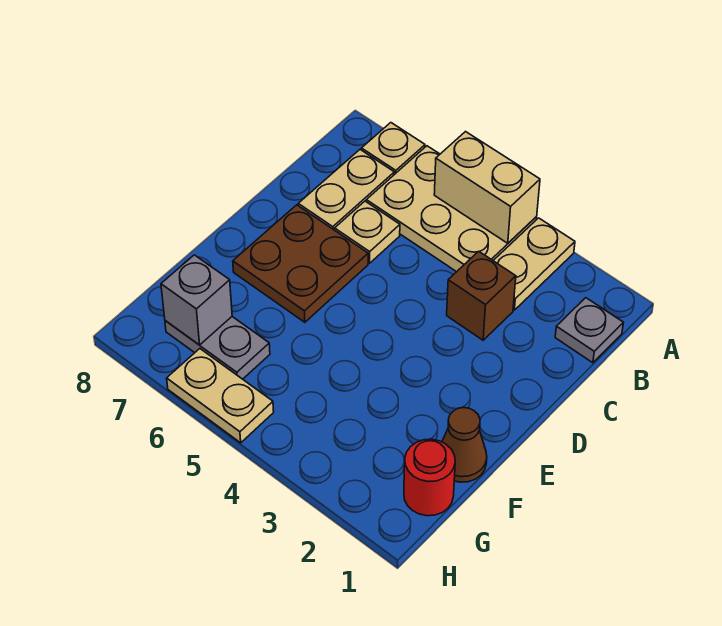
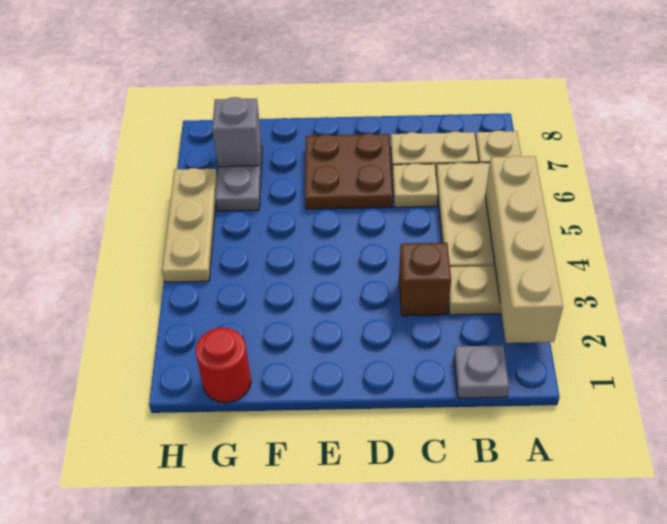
tan 1x2 brick [434,132,540,243] -> tan 1x4 brick [485,156,563,343]
brown 1x1 cone [442,408,487,482] -> none
tan 1x2 plate [167,349,274,443] -> tan 1x3 plate [162,168,217,282]

